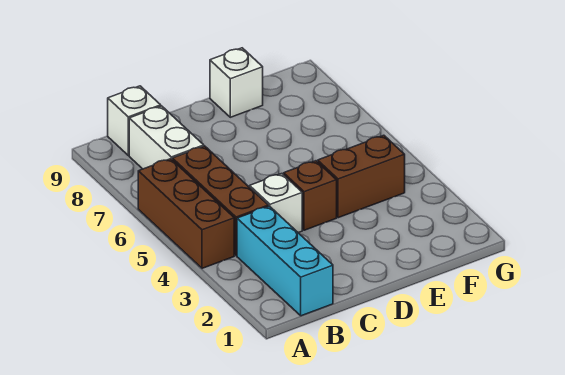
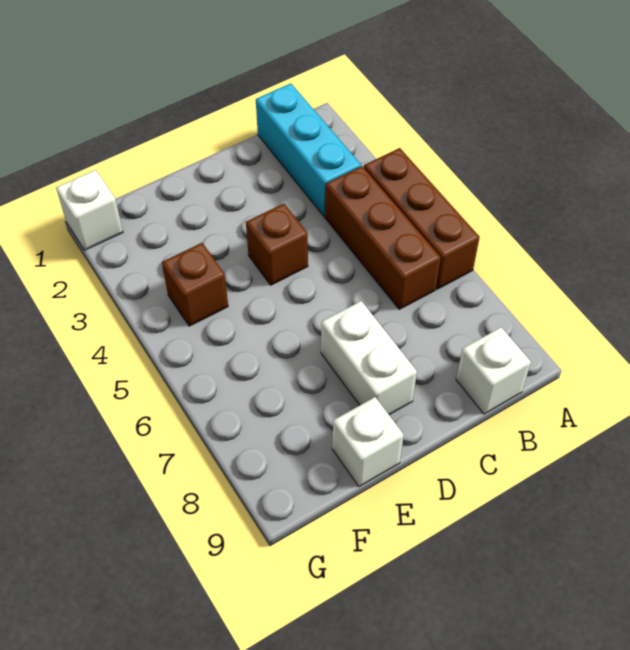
white 1x2 brick [129,106,204,169] -> white 1x2 brick moved to [321,301,417,415]
white 1x1 brick [250,174,302,233] -> white 1x1 brick moved to [56,170,123,250]
brown 1x2 brick [318,135,405,218] -> brown 1x1 brick [162,243,228,326]

